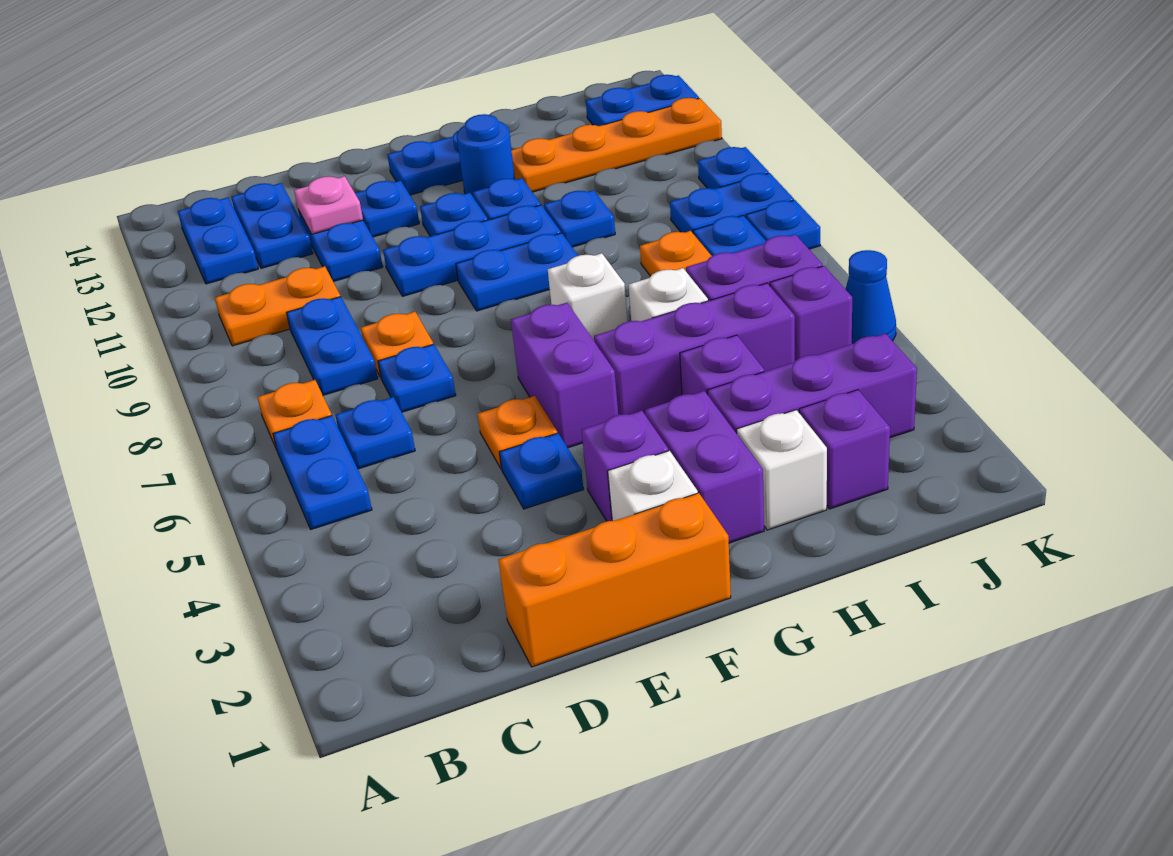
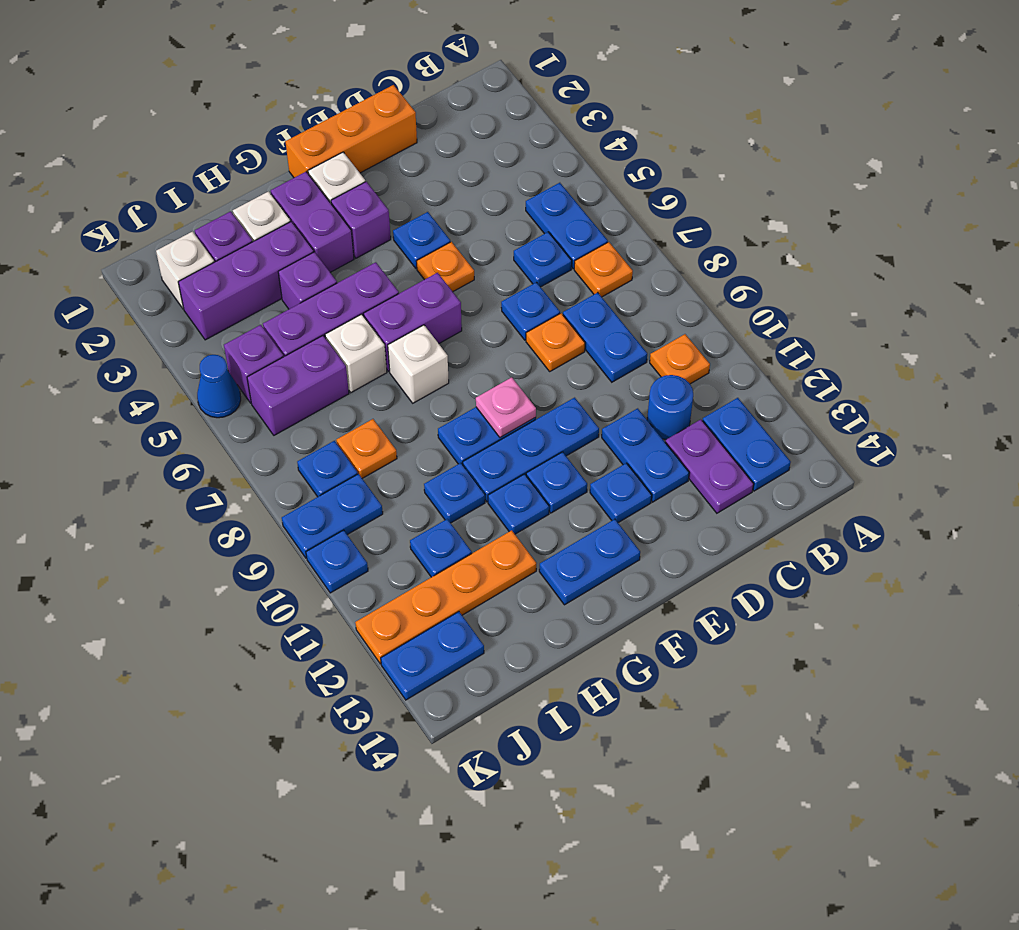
orange 1x2 plate [215,266,340,346] -> orange 1x1 plate [650,334,710,384]
blue 1x2 plate [231,183,313,268] -> purple 1x2 plate [665,419,754,513]
pink 1x1 plate [294,176,363,234] -> pink 1x1 plate moved to [476,377,536,438]
purple 1x2 brick [511,303,618,448] -> purple 1x2 brick turned to [364,273,462,371]
blue 1x1 round brick [457,114,515,196] -> blue 1x1 round brick moved to [647,375,693,439]
none -> white 1x1 brick [156,231,214,309]
blue 1x1 plate [746,200,820,249] -> blue 1x1 plate moved to [410,519,472,577]

